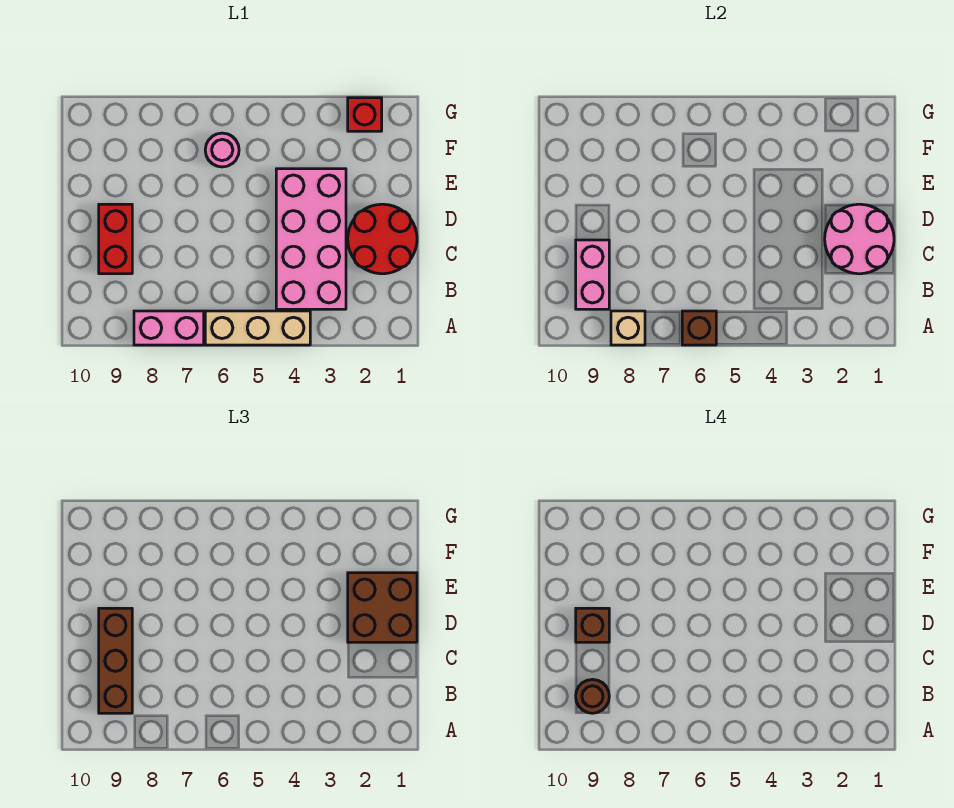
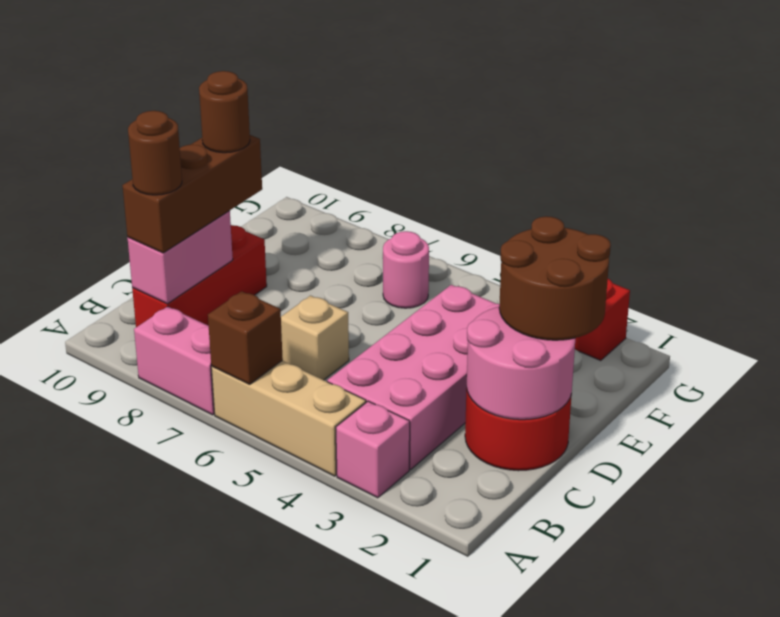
none -> pink 1x1 brick [336,401,410,498]
tan 1x1 brick [611,311,645,345] -> tan 1x1 brick moved to [281,296,349,380]
red 1x2 brick [99,204,132,274] -> red 1x3 brick [132,225,267,327]
brown 2x2 brick [348,573,417,642] -> brown 2x2 round brick [499,216,611,340]
brown 1x1 brick [576,608,609,642] -> brown 1x1 round brick [199,71,250,153]

